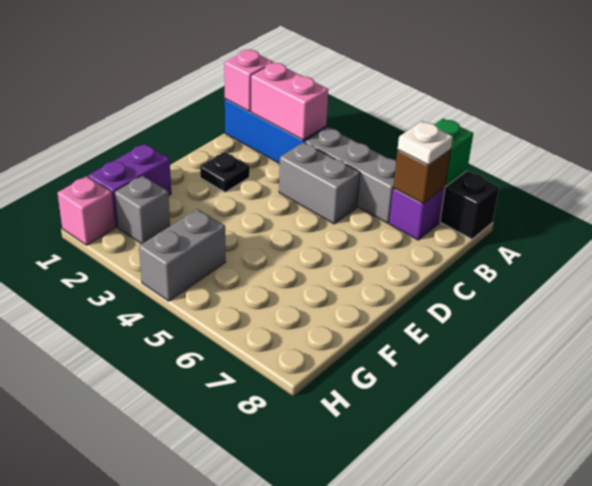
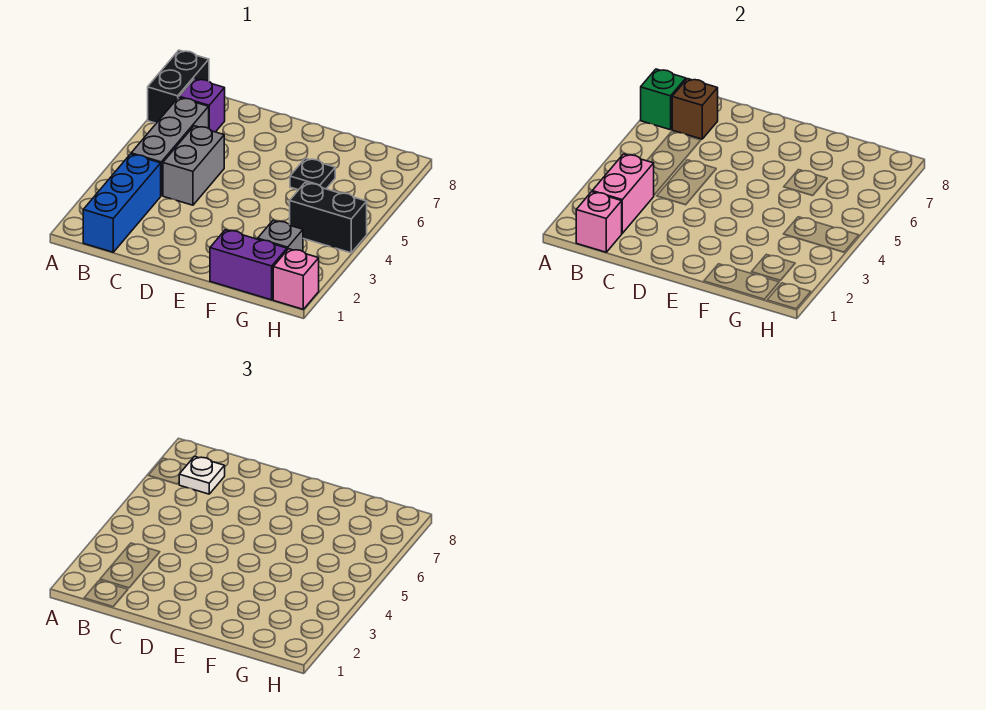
black 1x1 plate [200,152,250,192] -> black 1x1 plate moved to [290,158,335,190]
grey 1x2 brick [139,209,226,301] -> black 1x2 brick [290,183,367,253]

